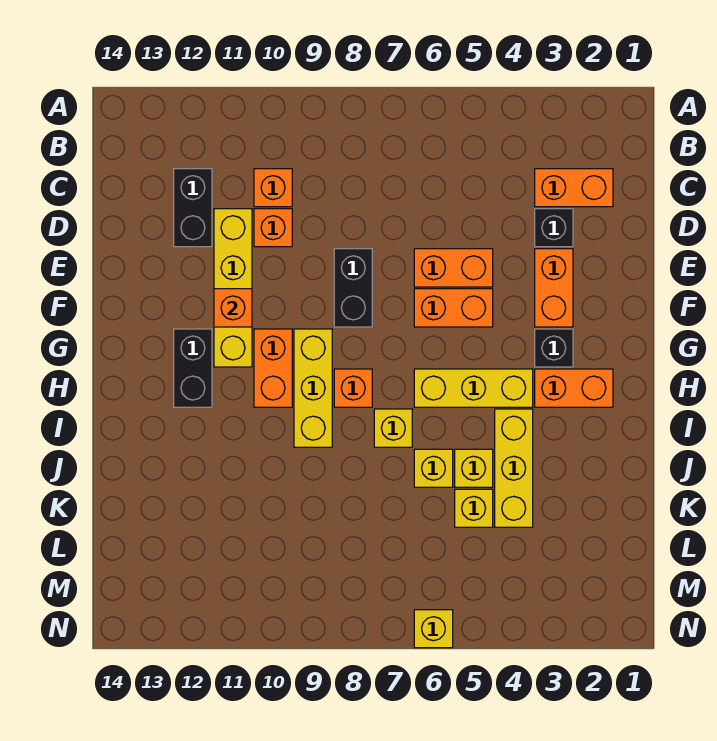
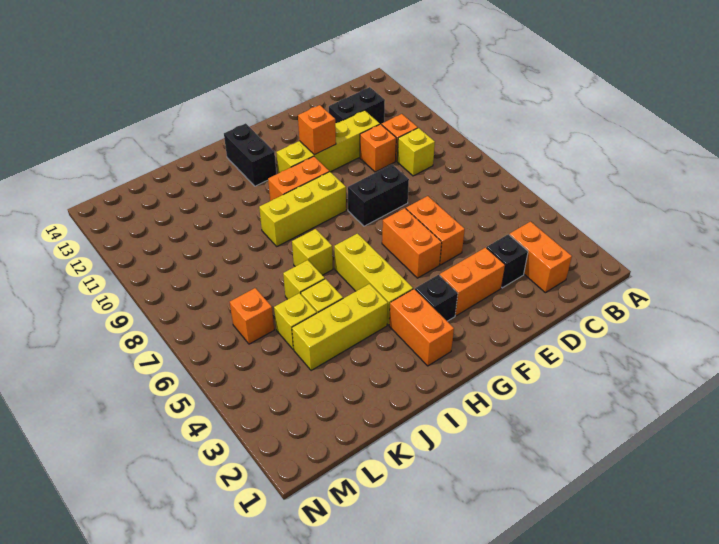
black 1x2 brick [174,329,212,407] -> black 1x2 brick turned to [224,123,276,186]
orange 1x1 brick [334,369,372,407] -> orange 1x1 brick moved to [230,288,274,344]
yellow 1x1 brick [414,610,453,648] -> yellow 1x1 brick moved to [397,128,435,176]

